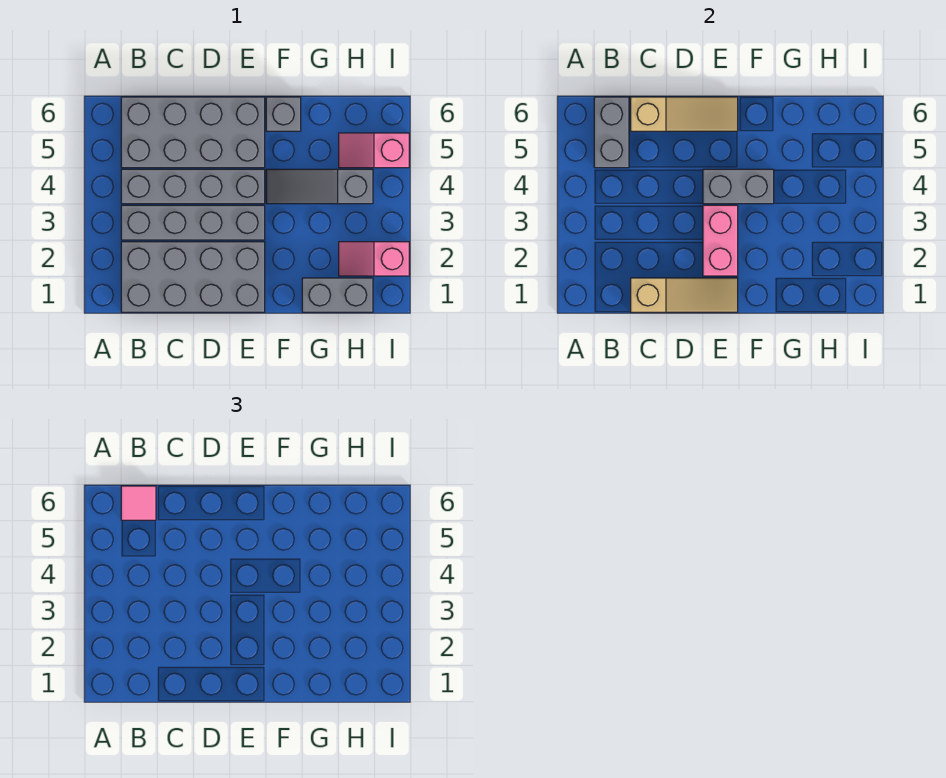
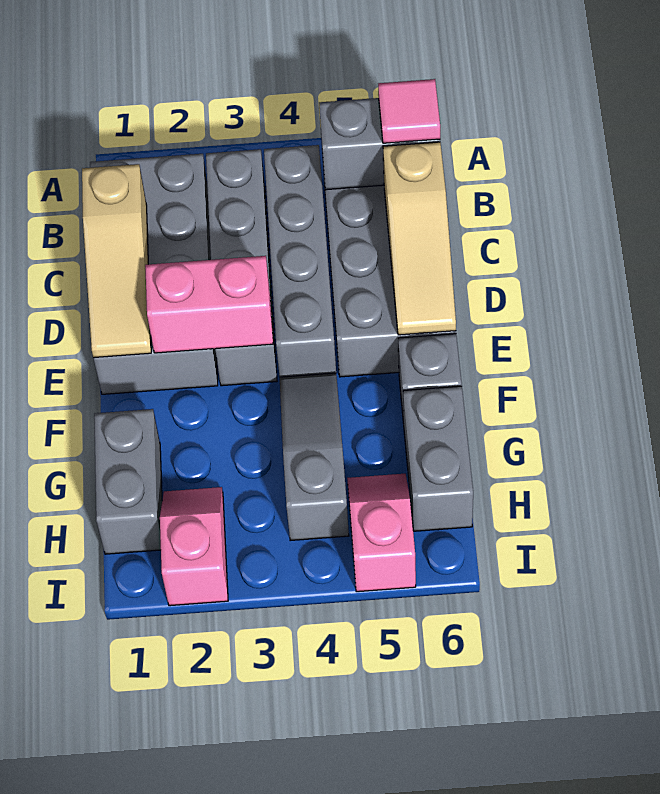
grey 1x2 brick [703,169,774,204] -> grey 1x2 brick moved to [403,386,473,531]

